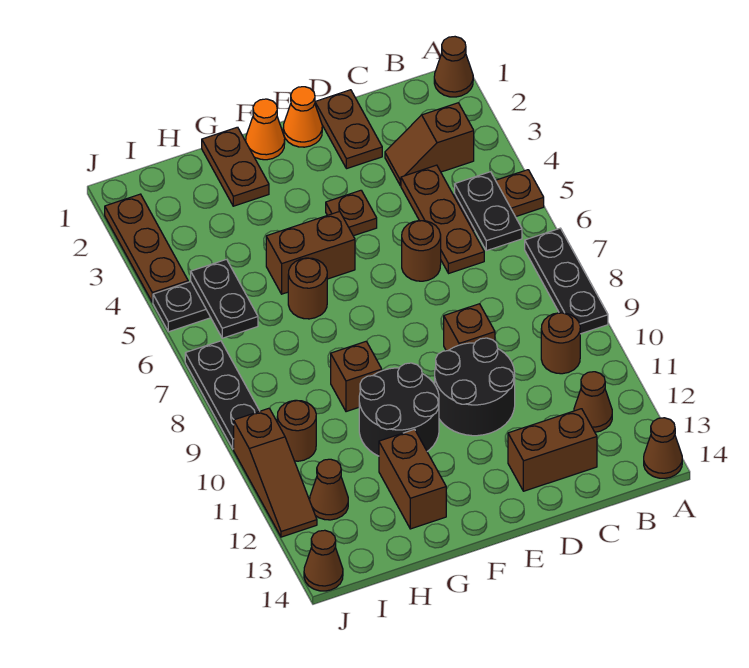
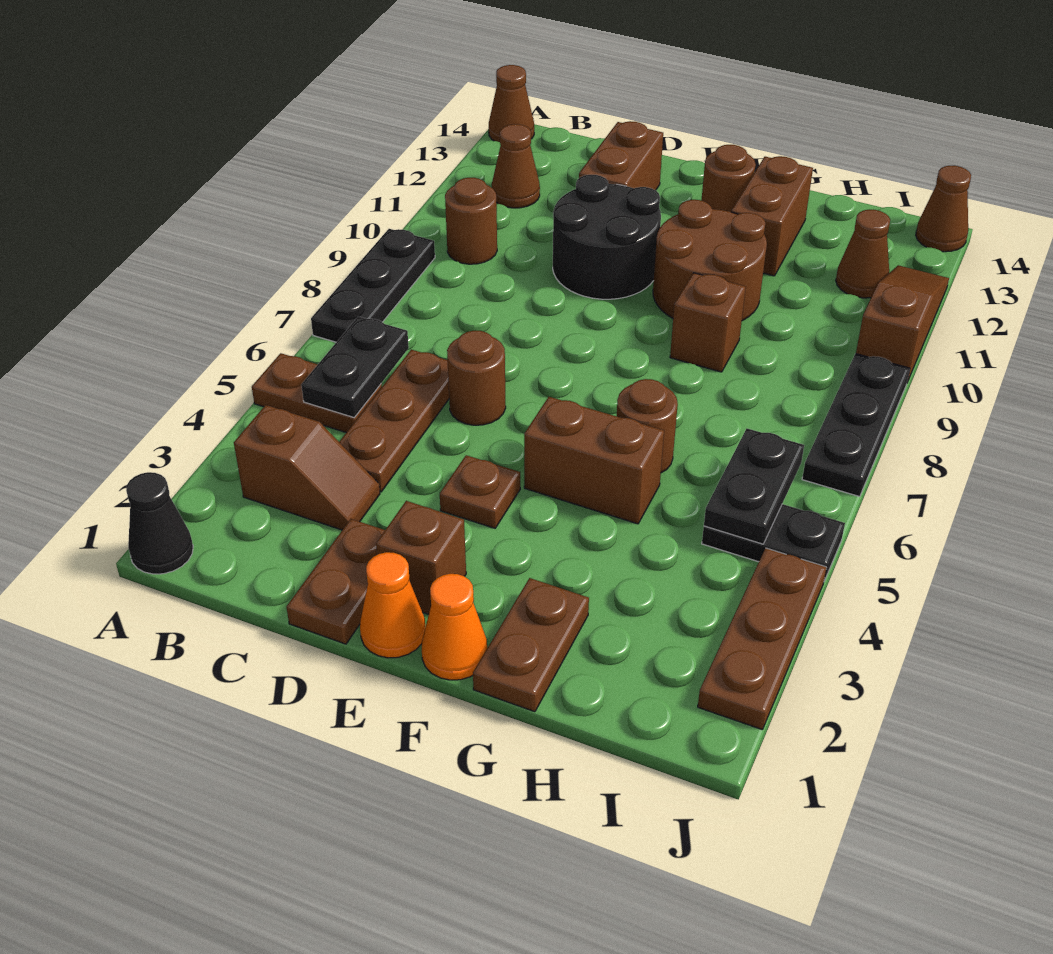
brown 1x1 cone [434,37,473,97] -> black 1x1 cone [126,472,193,574]
brown 1x2 brick [508,409,597,491] -> brown 1x2 brick turned to [579,121,663,190]
brown 1x1 brick [444,304,495,351] -> brown 1x1 brick moved to [376,501,466,614]
black 2x2 round brick [359,363,439,456] -> brown 2x2 round brick [653,200,767,321]
brown 1x1 round brick [277,400,316,461] -> brown 1x1 round brick moved to [701,145,756,212]

